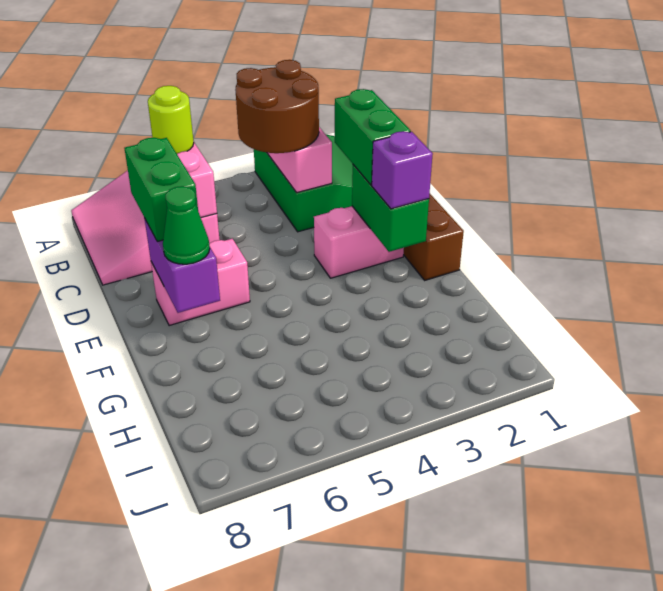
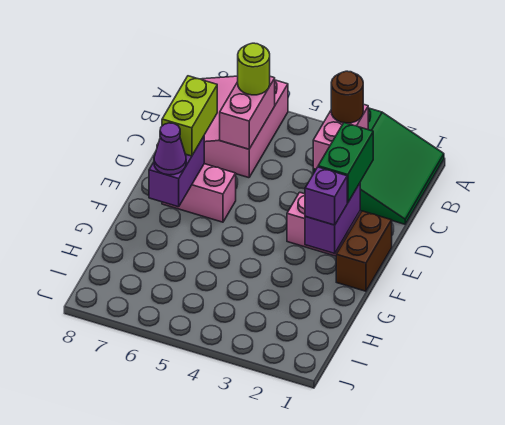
brown 2x2 round brick [235,60,319,153] -> brown 1x1 round brick [331,71,363,123]
green 1x2 brick [125,138,198,242] -> lime 1x2 brick [162,76,217,156]
green 1x2 brick [352,165,429,252] -> purple 1x2 brick [305,183,360,253]
green 1x1 cone [163,186,210,264] -> purple 1x1 cone [154,123,186,175]

